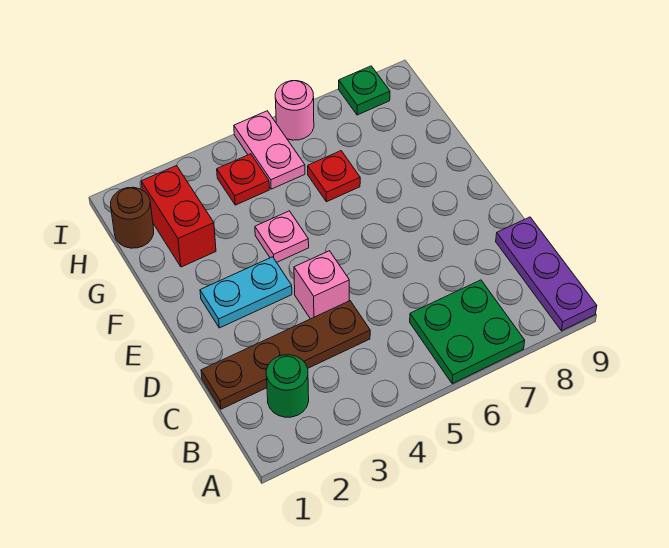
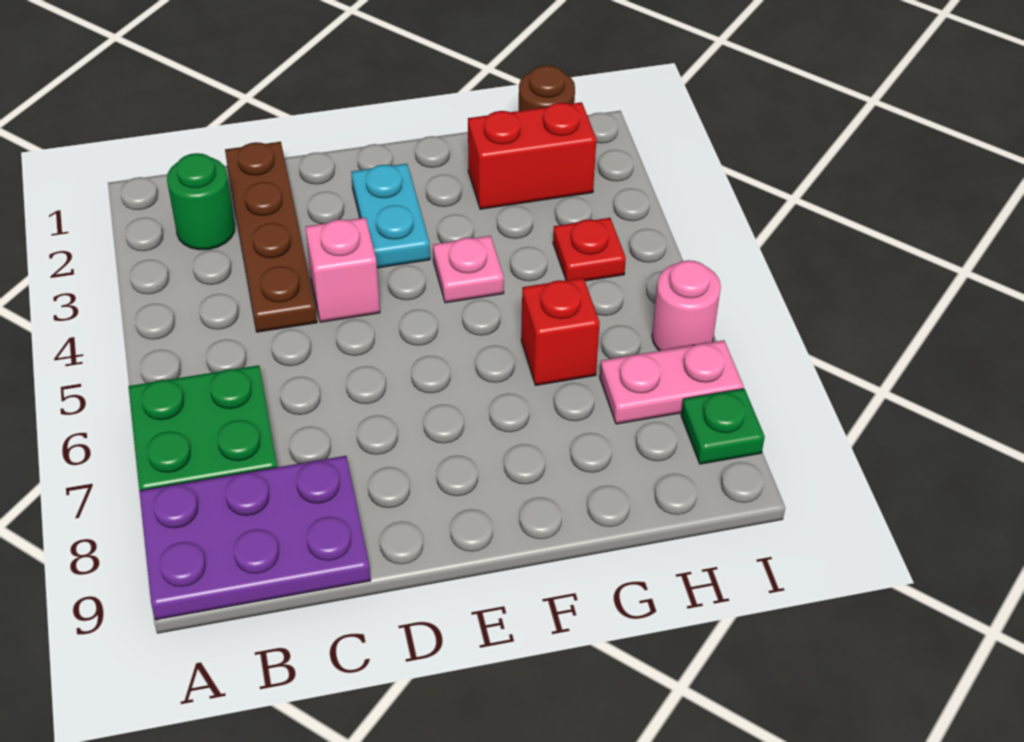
purple 1x3 plate [496,217,597,331] -> purple 2x3 plate [139,456,371,620]
red 1x1 plate [308,151,360,202] -> red 1x1 brick [521,278,600,385]
pink 1x2 plate [234,111,305,189] -> pink 1x2 plate moved to [600,340,743,424]

